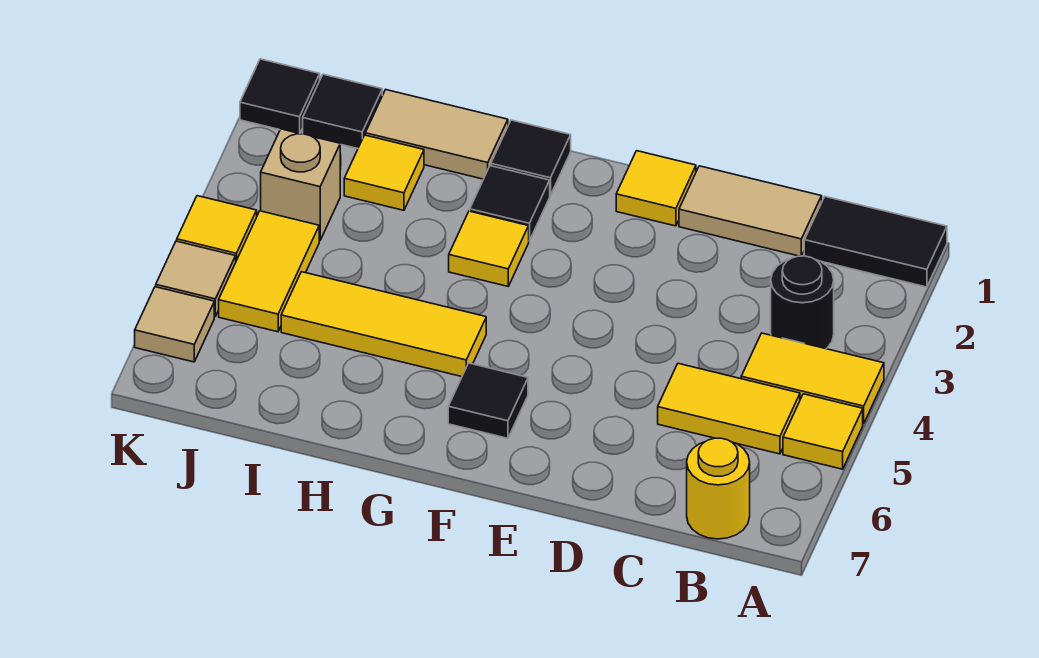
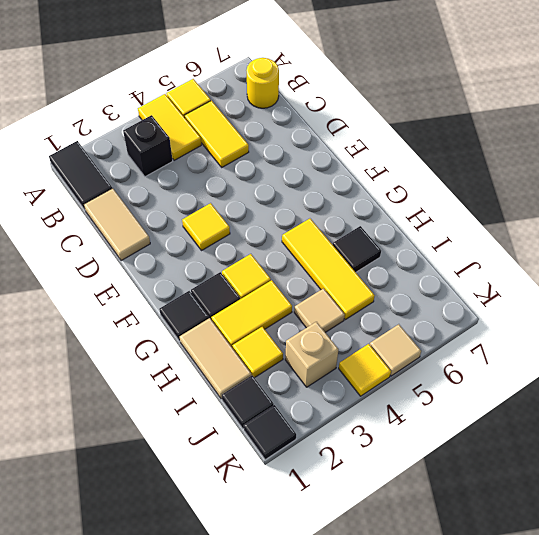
black 1x1 round brick [771,256,834,349] -> black 1x1 brick [123,115,173,177]
yellow 1x1 tile [616,151,696,226] -> yellow 1x1 tile moved to [182,203,230,250]
black 1x1 tile [448,363,528,438] -> black 1x1 tile moved to [333,226,381,272]
yellow 1x2 tile [219,211,319,332] -> yellow 1x2 tile moved to [211,280,292,347]
tan 1x1 tile [135,287,214,362] -> tan 1x1 tile moved to [294,289,345,332]

